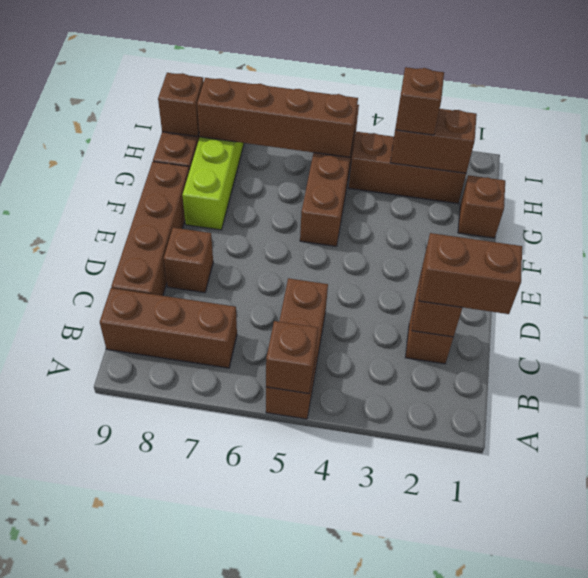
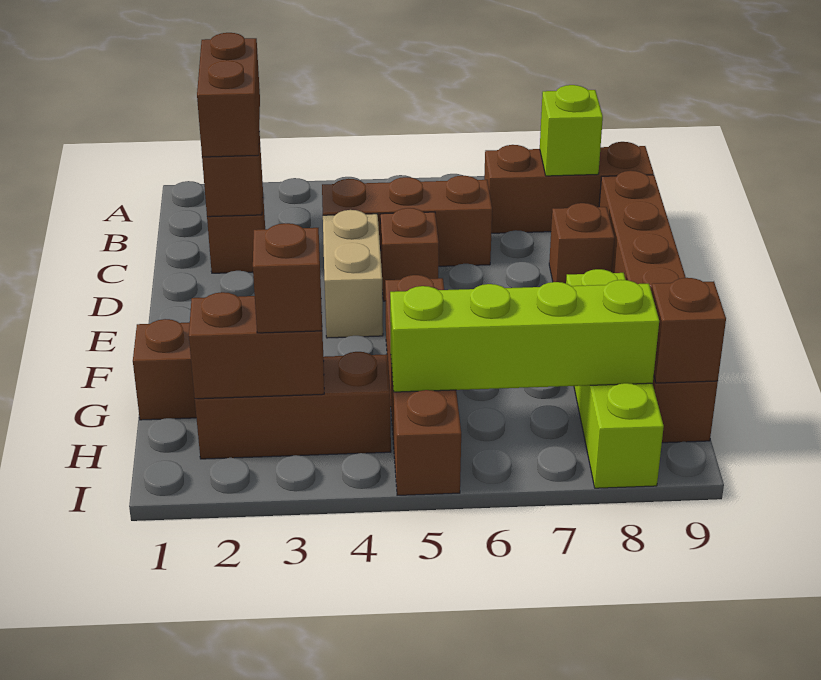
brown 1x3 brick [266,278,328,419] -> brown 1x3 brick turned to [322,176,492,266]
brown 1x1 brick [266,321,318,394] -> brown 1x1 brick moved to [380,208,439,301]
none -> lime 1x1 brick [540,85,603,176]
brown 1x2 brick [419,233,522,314] -> brown 1x2 brick turned to [197,33,260,157]
none -> tan 1x2 brick [323,210,383,338]
brown 1x4 brick [197,78,358,157] -> lime 1x4 brick [390,280,659,392]

